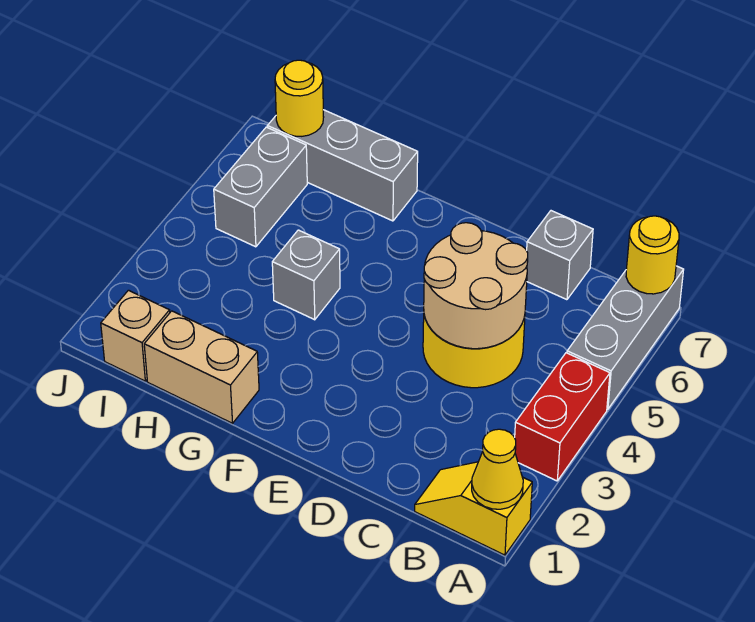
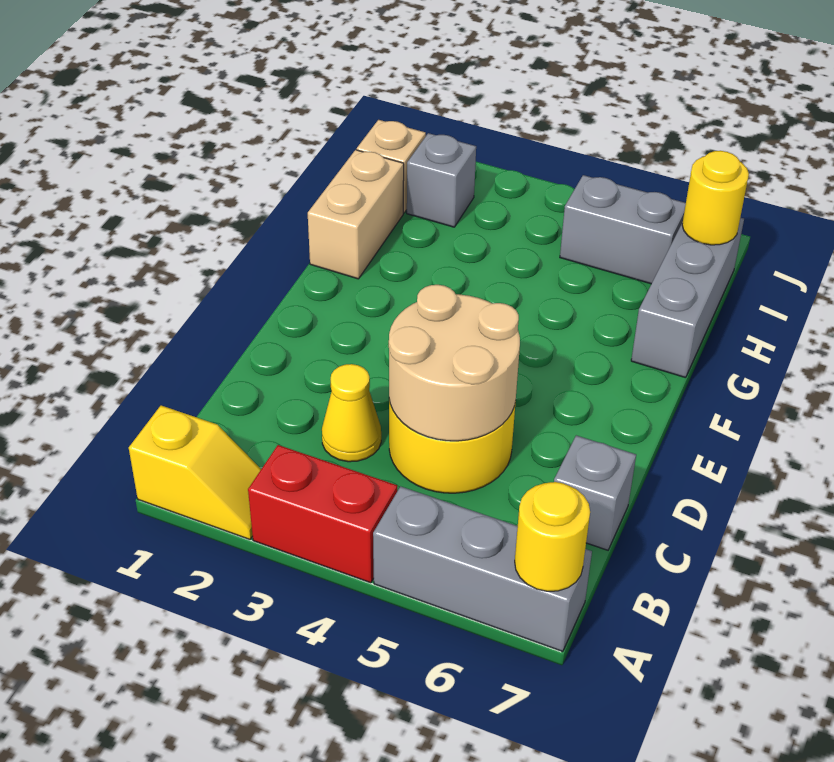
yellow 1x2 slope [415,462,532,555] -> yellow 1x2 slope turned to [129,406,261,539]
yellow 1x1 cone [472,429,523,509] -> yellow 1x1 cone moved to [322,364,381,462]
grey 1x1 brick [272,230,340,320] -> grey 1x1 brick moved to [407,133,476,227]

